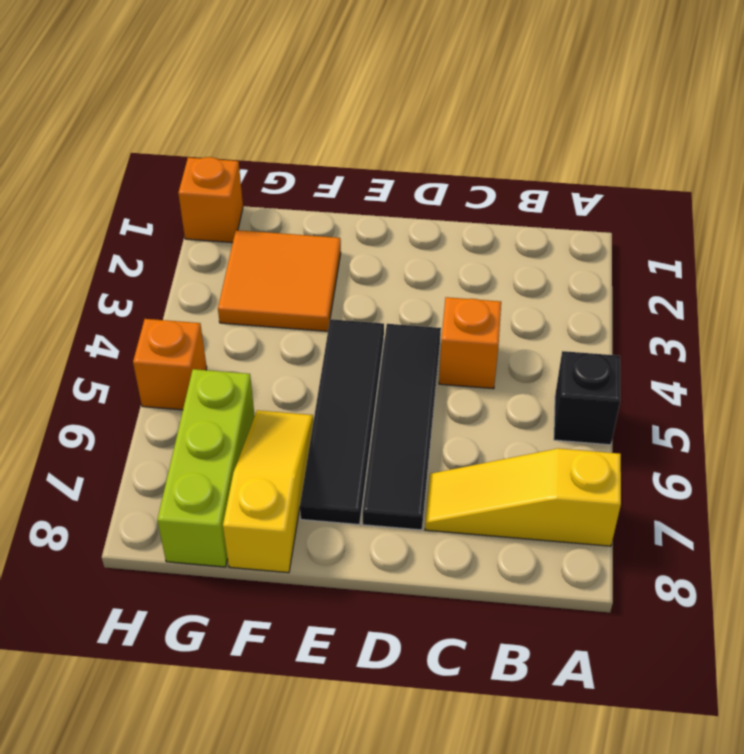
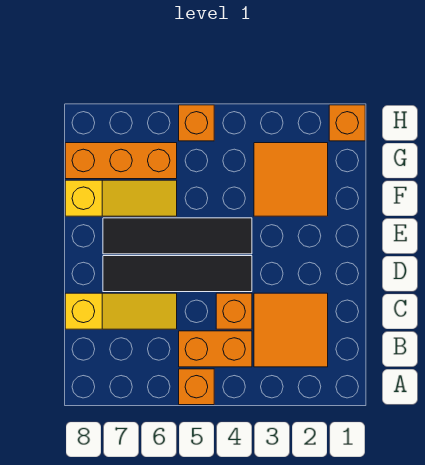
black 1x1 brick [554,351,620,445] -> orange 1x1 brick [179,369,214,405]
yellow 1x3 slope [425,448,621,546] -> yellow 1x3 slope turned to [65,293,177,329]
none -> orange 2x2 tile [254,293,328,367]
none -> orange 1x2 brick [179,331,252,367]
lime 1x3 brick [157,369,255,567] -> orange 1x3 brick [65,143,177,179]

